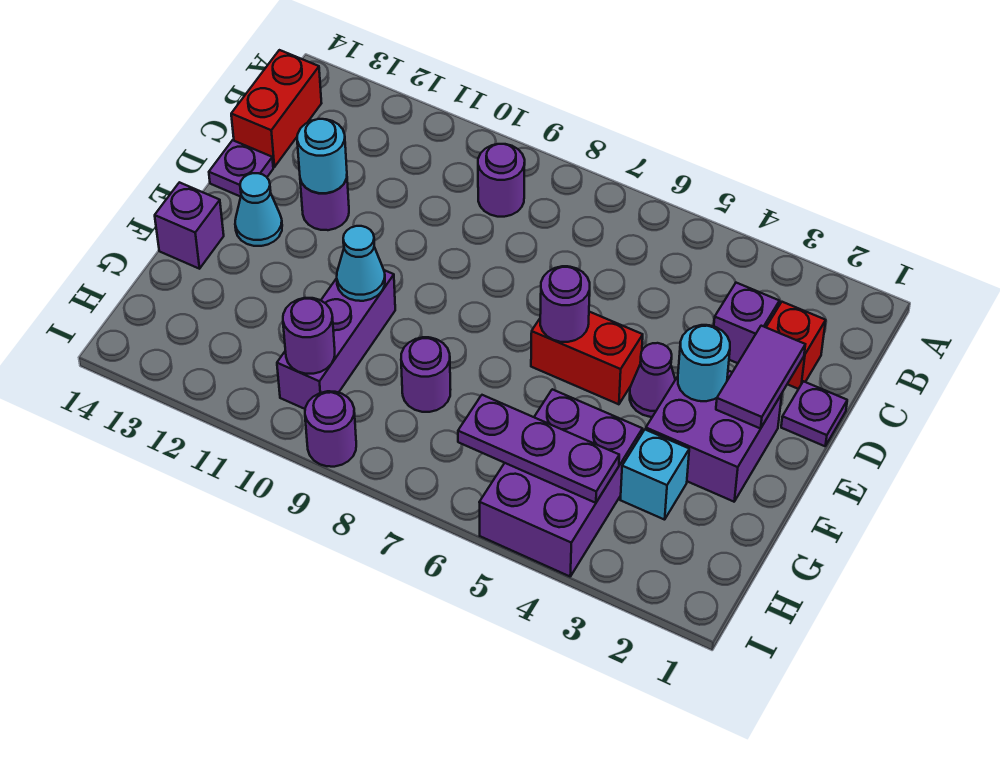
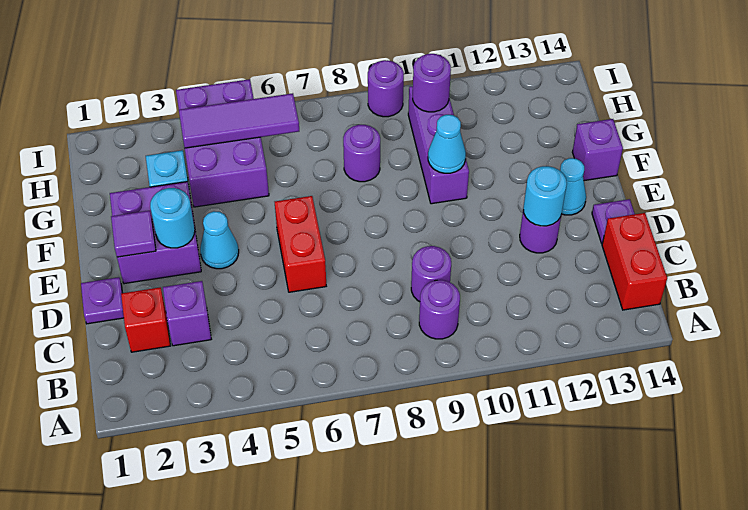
purple 1x2 tile [716,326,805,429] -> purple 1x1 tile [111,211,156,257]
purple 1x1 cone [630,343,675,417] -> cyan 1x1 cone [200,211,239,269]
red 1x2 brick [531,312,643,404] -> red 1x2 brick turned to [275,196,326,292]
purple 1x1 round brick [540,266,590,342] -> purple 1x1 round brick moved to [411,246,451,302]
purple 1x3 plate [458,395,619,503] -> purple 1x3 tile [179,93,299,148]

